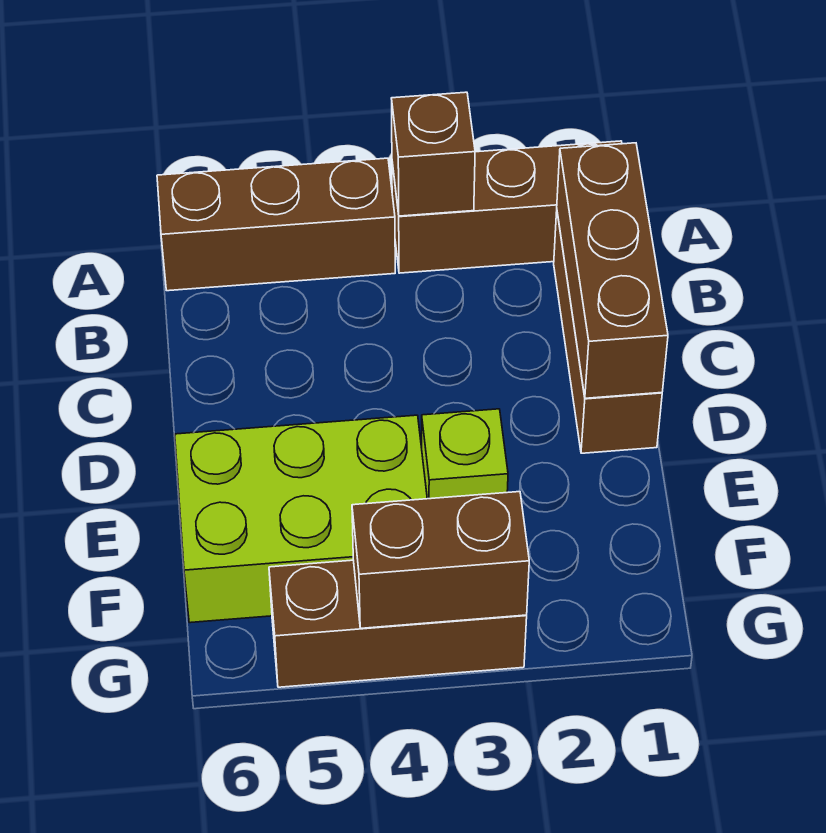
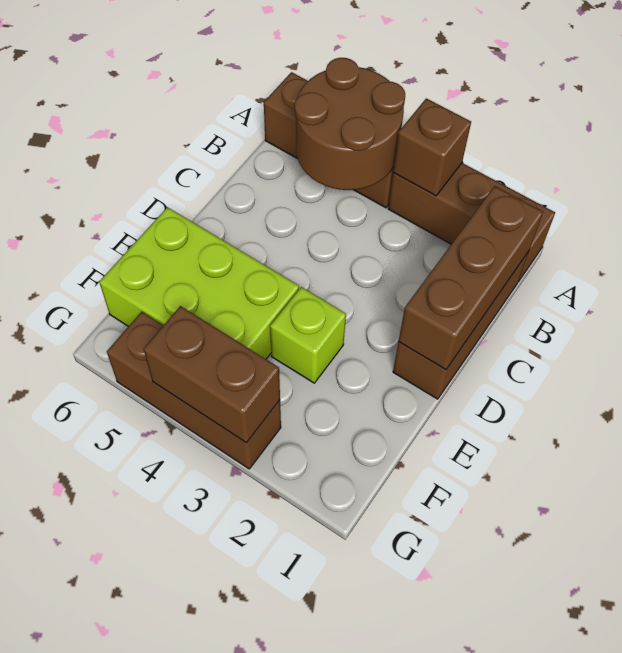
none -> brown 2x2 round brick [295,58,405,190]

